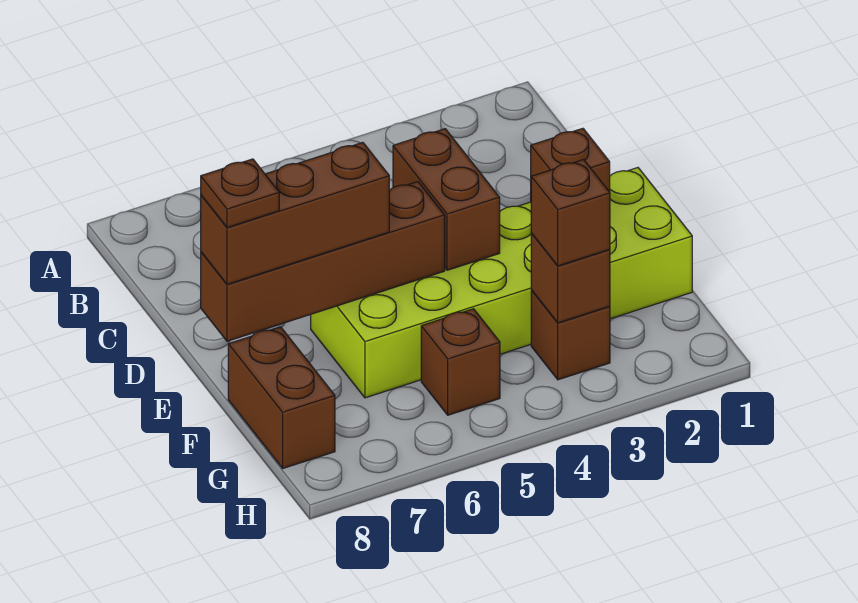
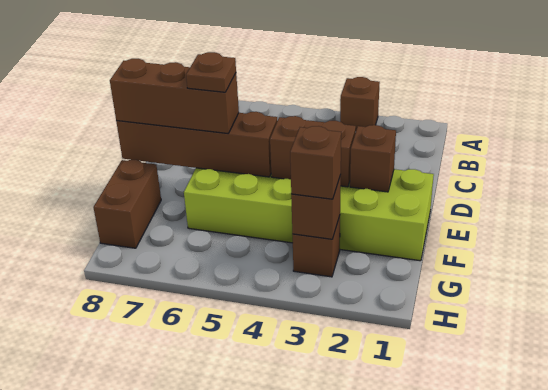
brown 1x2 brick [393,129,500,270] -> brown 1x2 brick turned to [270,116,356,187]
brown 1x1 plate [201,159,279,227] -> brown 1x1 plate moved to [186,52,236,92]
brown 1x1 brick [421,309,500,415] -> brown 1x1 brick moved to [340,77,380,130]

